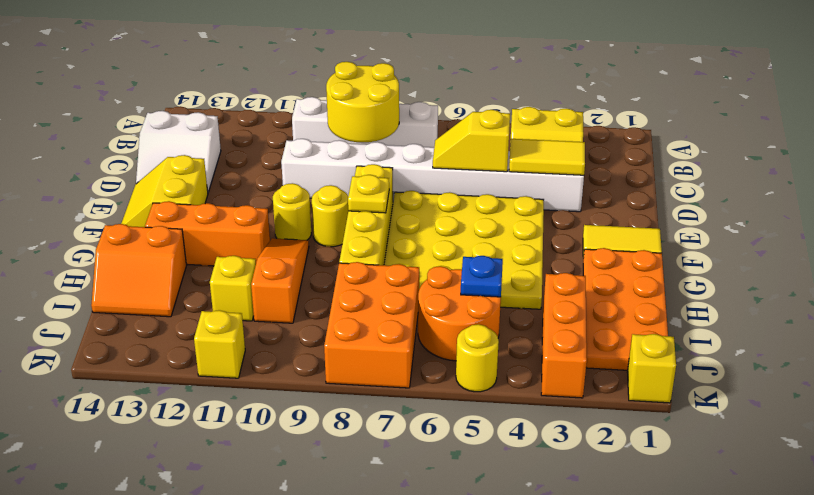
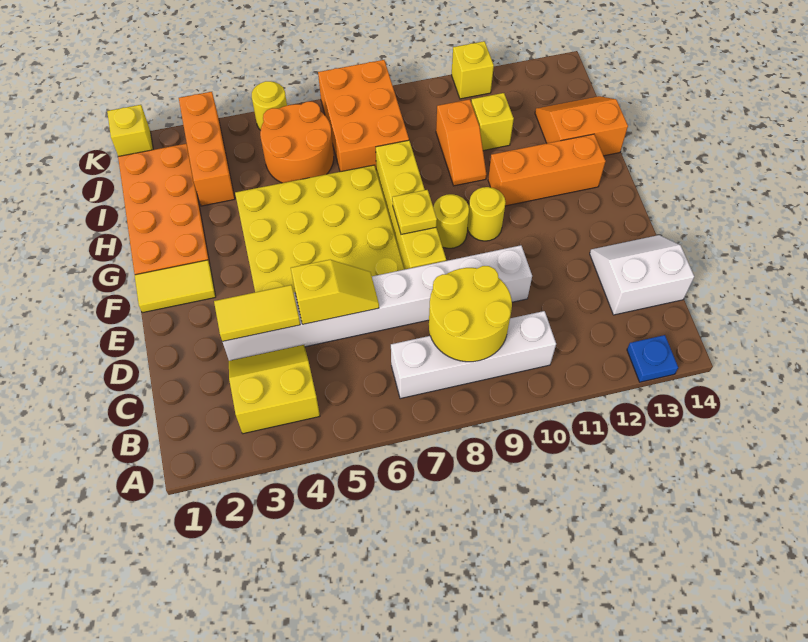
yellow 2x2 slope [121,155,208,227] -> none
orange 1x3 slope [251,238,309,323] -> orange 1x2 slope [436,99,487,186]
blue 1x1 plate [461,256,503,297] -> blue 1x1 plate moved to [627,335,678,382]

